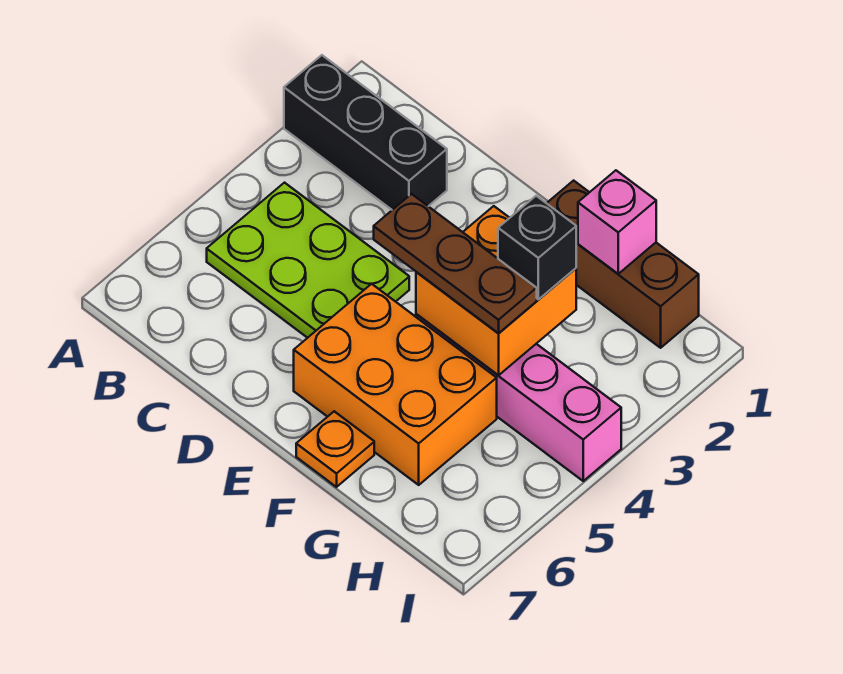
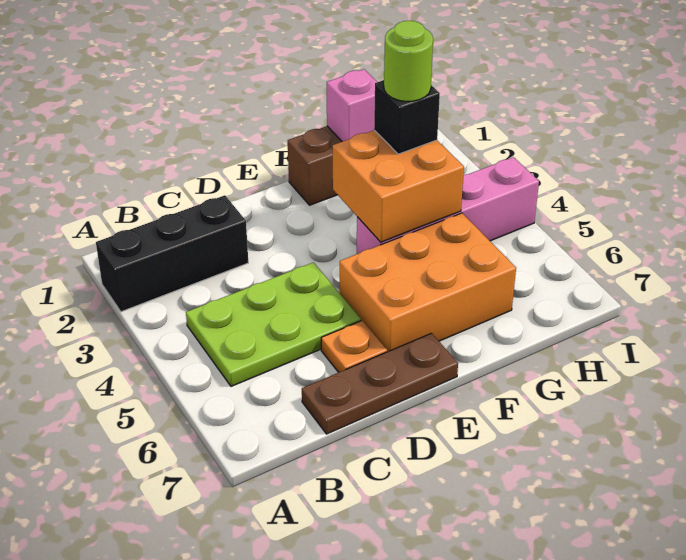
brown 1x3 plate [374,194,537,333] -> brown 1x3 plate moved to [302,333,458,434]
orange 1x1 plate [296,411,374,487] -> orange 1x1 plate moved to [321,321,387,372]
none -> lime 1x1 round brick [384,21,433,101]

